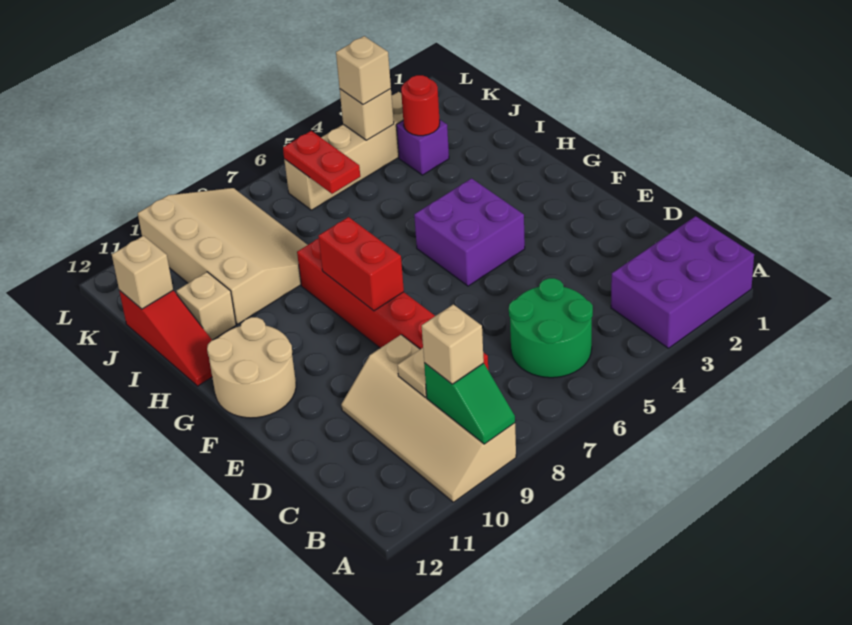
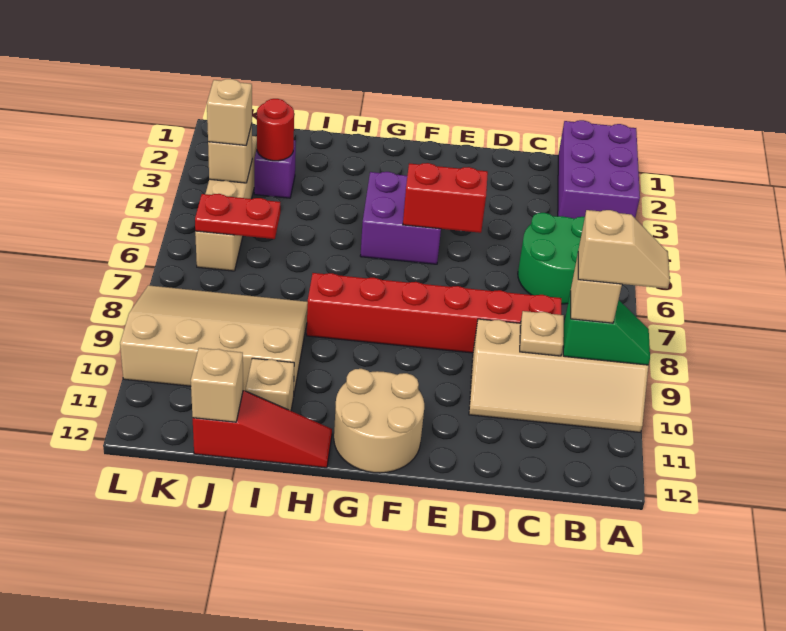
none -> tan 1x2 slope [578,210,670,289]
red 1x2 brick [318,217,404,311] -> red 1x2 brick moved to [403,163,488,233]

